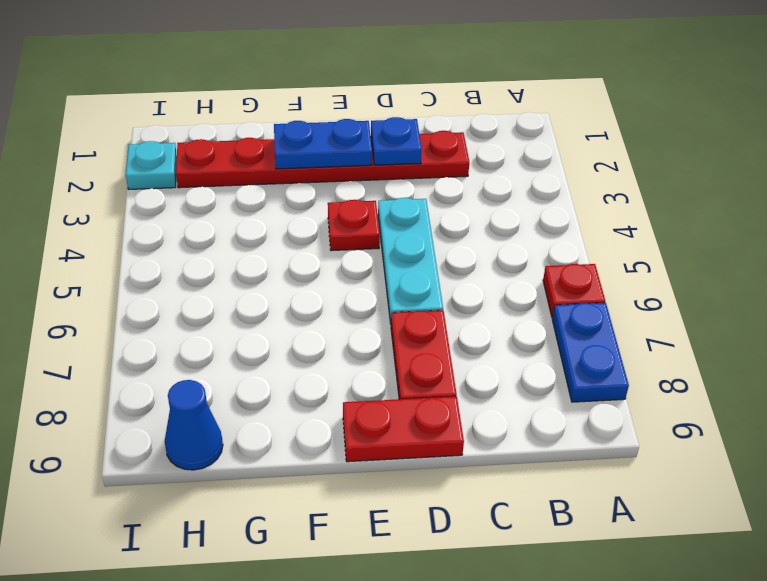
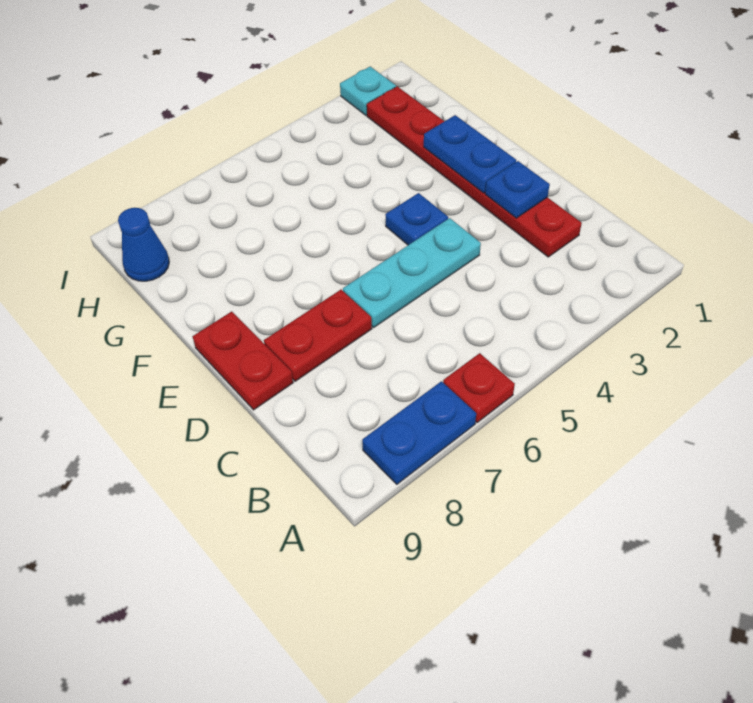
red 1x1 plate [328,200,380,251] -> blue 1x1 plate [385,193,448,245]

